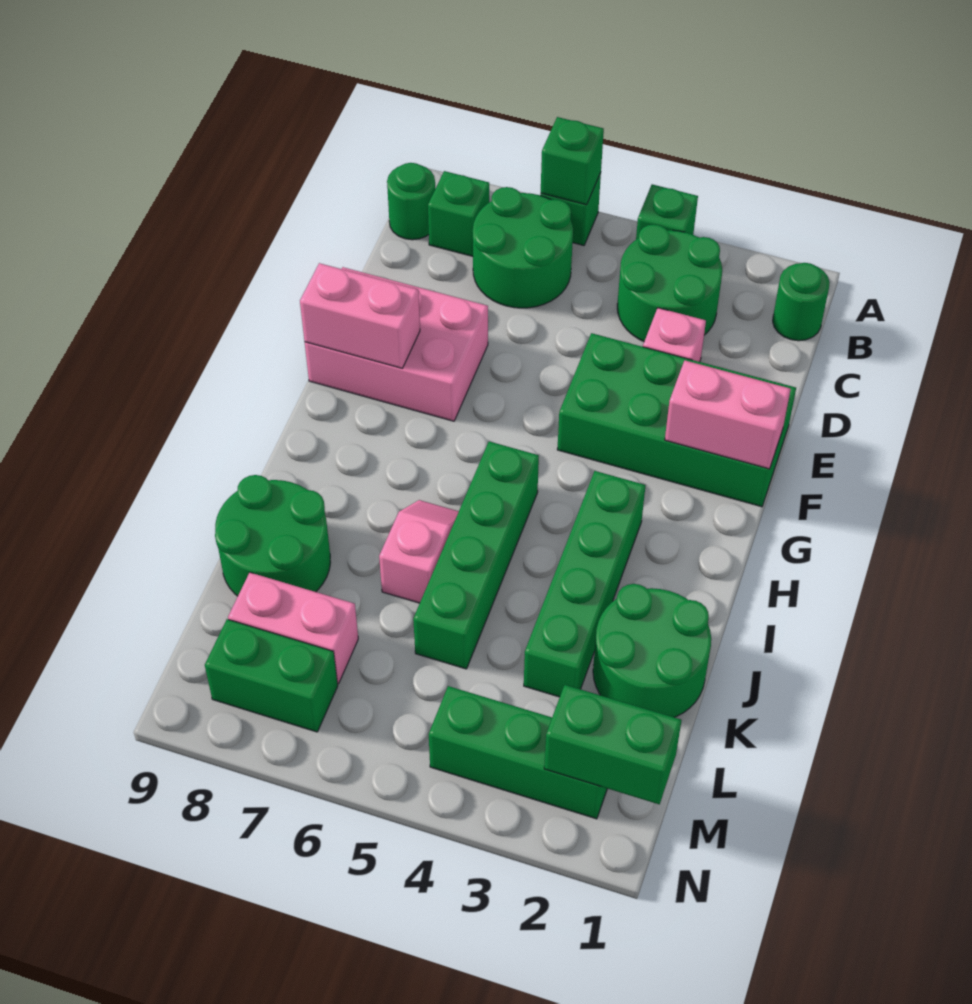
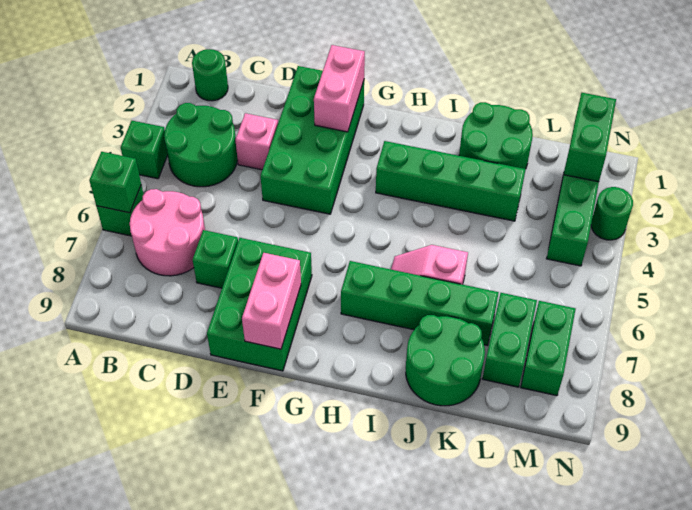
green 2x2 round brick [473,187,573,308] -> pink 2x2 round brick [130,189,205,276]
green 1x1 brick [428,171,489,256] -> green 1x1 brick moved to [193,230,238,288]
green 1x1 round brick [387,163,435,240] -> green 1x1 round brick moved to [591,187,633,240]
pink 2x3 brick [305,267,488,421] -> green 2x3 brick [207,238,312,371]
green 1x4 brick [413,442,539,669] -> green 1x4 brick moved to [341,261,499,346]
pink 1x2 brick [228,573,358,684] -> green 1x2 brick [483,293,537,387]

